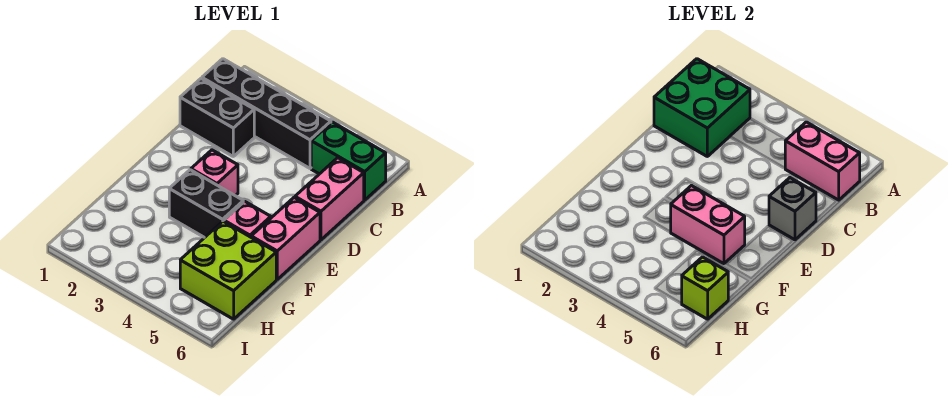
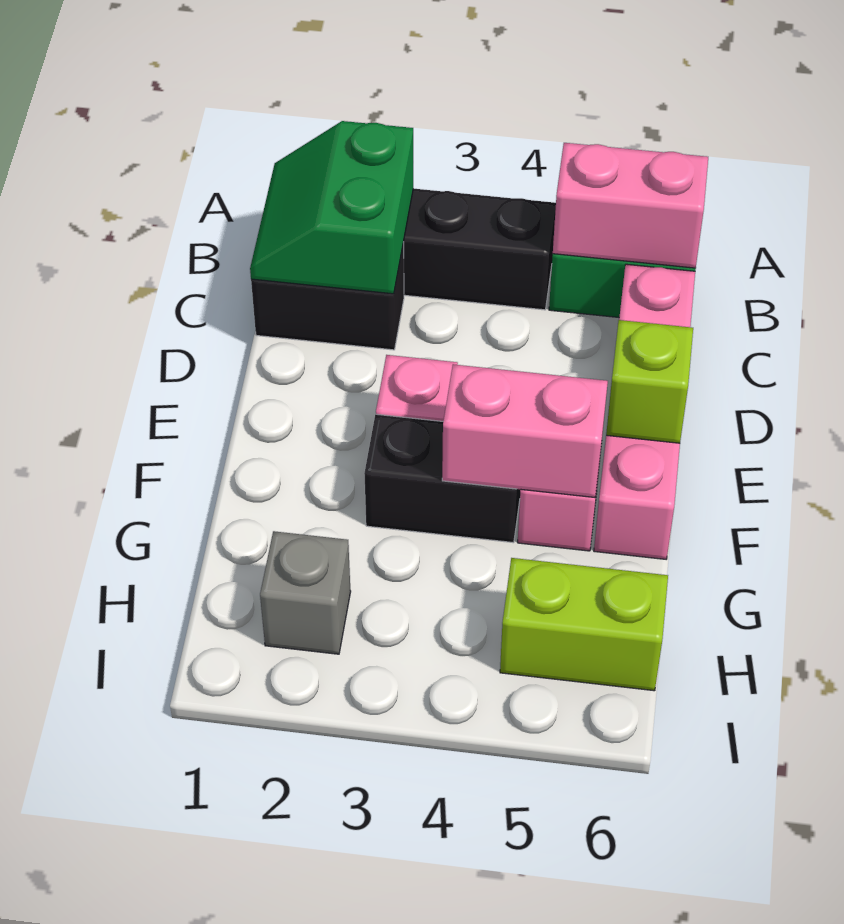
green 2x2 brick [654,59,750,156] -> green 2x2 slope [250,121,413,294]
grey 1x1 brick [769,178,816,240] -> grey 1x1 brick moved to [260,531,351,654]
lime 2x2 brick [180,221,276,319] -> lime 1x2 brick [500,558,668,691]
lime 1x1 brick [682,257,728,319] -> lime 1x1 brick moved to [606,320,693,443]

